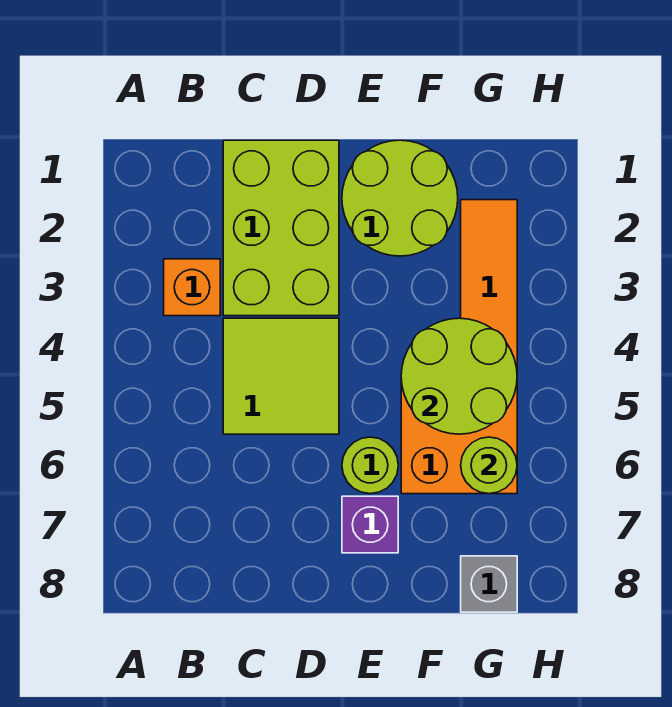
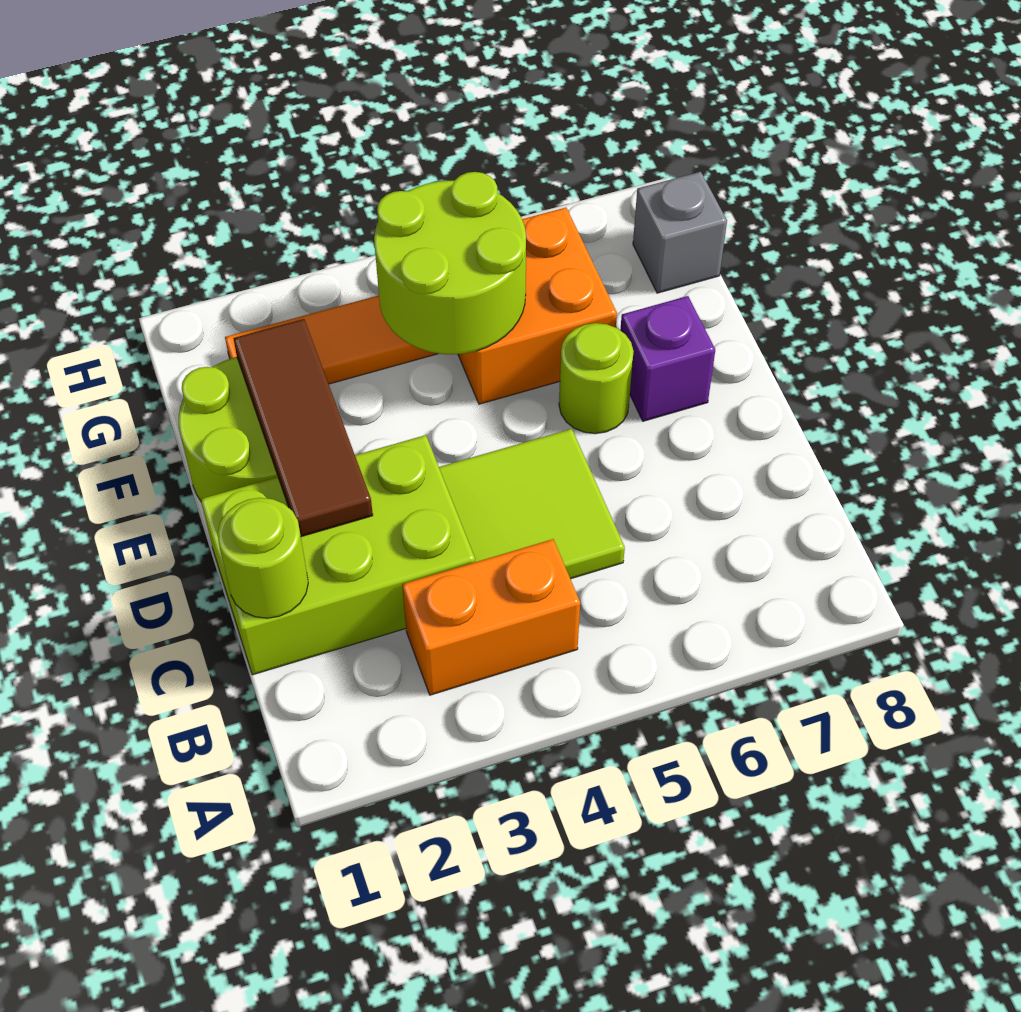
orange 1x1 brick [164,259,220,316] -> orange 1x2 brick [402,539,580,695]
none -> brown 1x3 tile [233,319,373,537]
lime 1x1 round brick [461,437,517,494] -> lime 1x1 round brick moved to [218,498,308,618]

